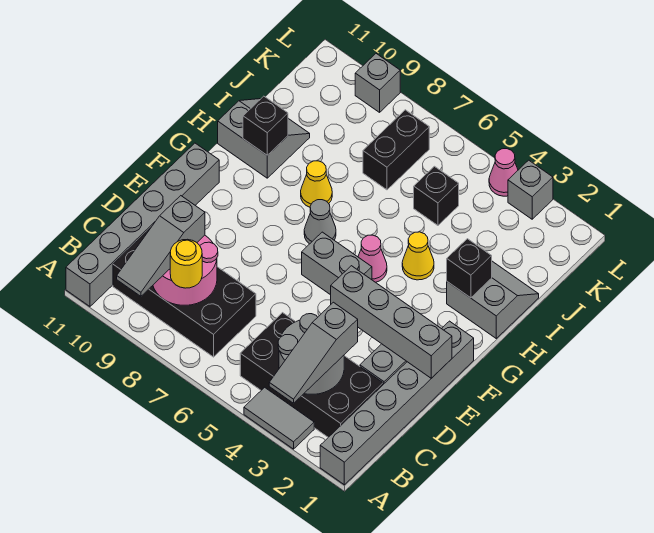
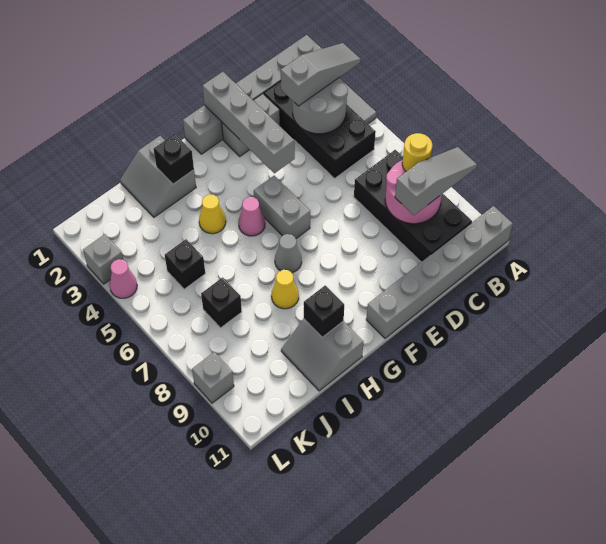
black 1x2 brick [363,110,429,190] -> black 1x1 brick [201,277,242,328]

